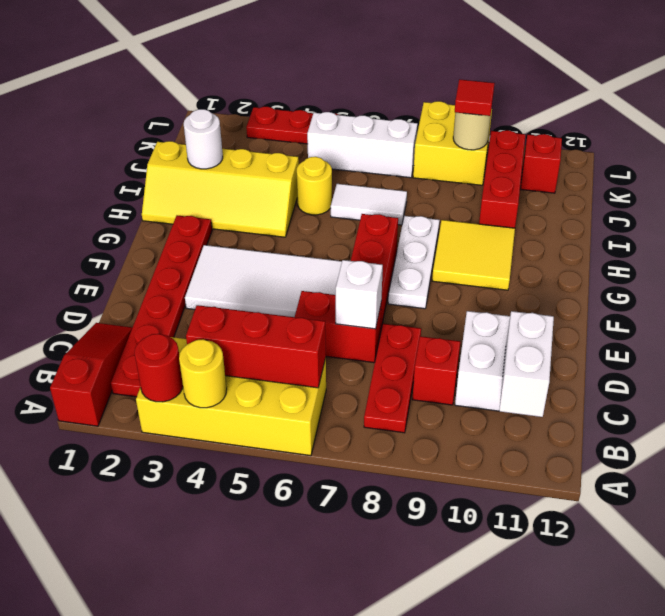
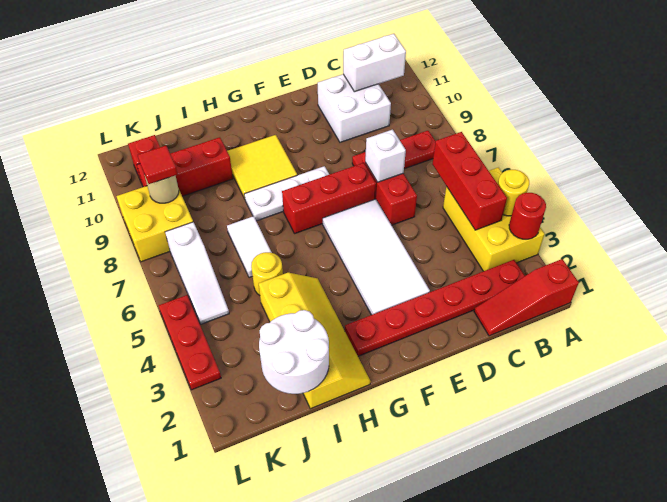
yellow 2x4 brick [136,337,326,456] -> yellow 2x3 brick [443,168,545,271]
red 1x1 brick [412,336,460,405] -> none
white 1x1 round brick [184,109,223,169] -> white 2x2 round brick [259,310,329,394]
white 1x3 brick [307,112,418,178] -> white 1x3 slope [165,222,229,324]

